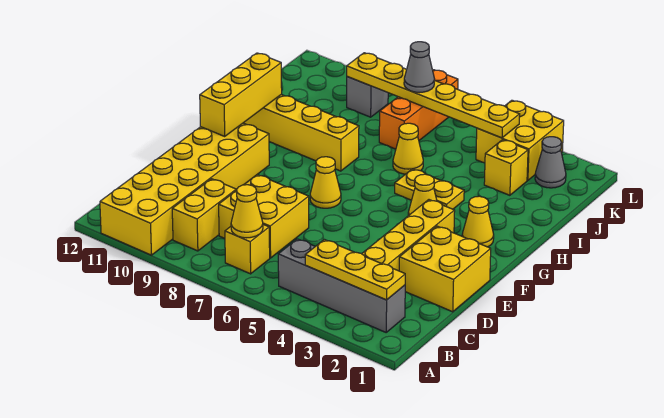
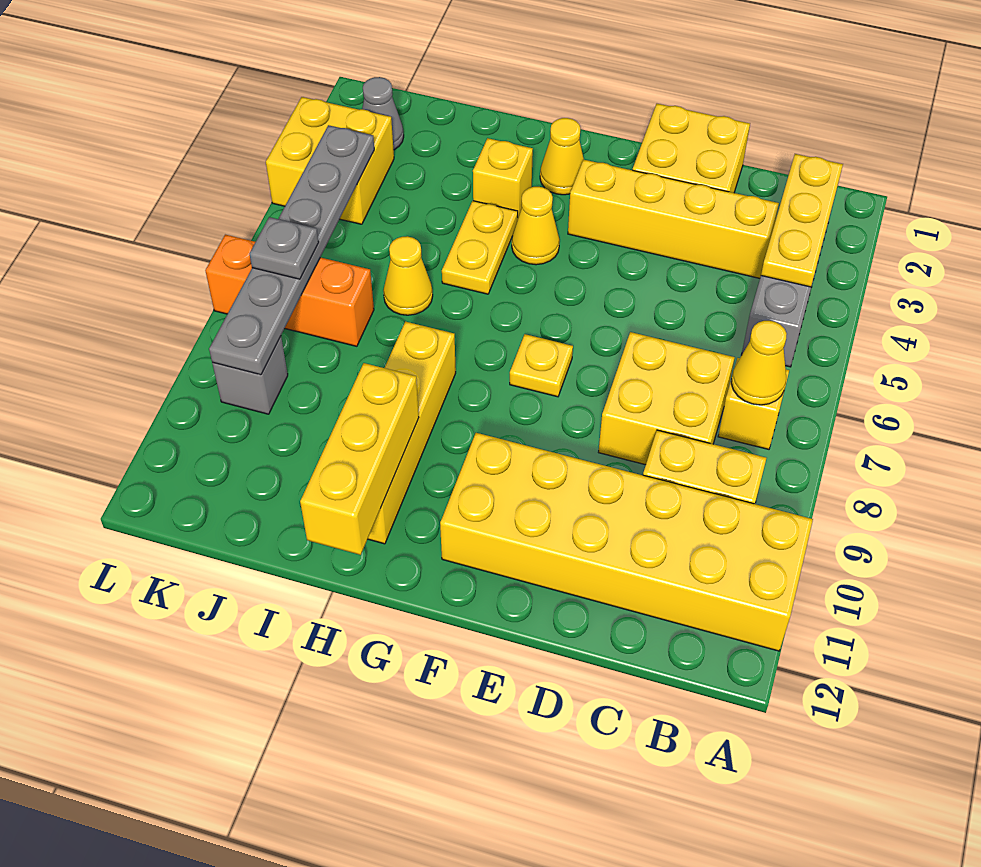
yellow 1x1 cone [310,157,341,208] -> yellow 1x1 plate [510,334,573,397]
yellow 1x3 brick [200,53,282,136] -> yellow 1x3 brick turned to [300,363,419,555]
yellow 1x1 brick [484,140,528,195] -> yellow 1x1 brick moved to [473,138,533,220]
yellow 1x6 plate [347,53,520,138] -> grey 1x6 plate [209,125,374,375]
grey 1x1 cone [404,42,434,92] -> grey 1x1 plate [250,217,319,279]

